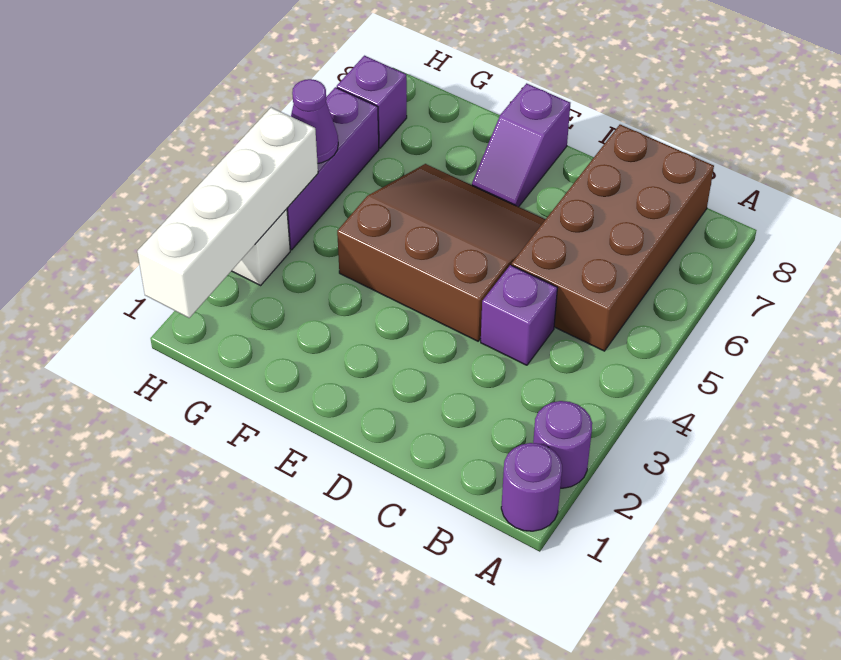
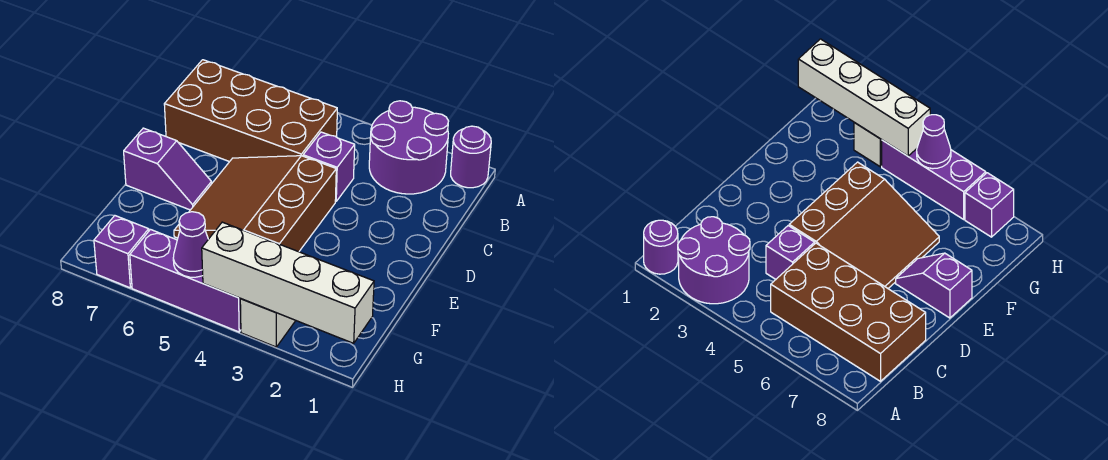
purple 1x1 round brick [533,401,592,488] -> purple 2x2 round brick [369,101,448,194]

